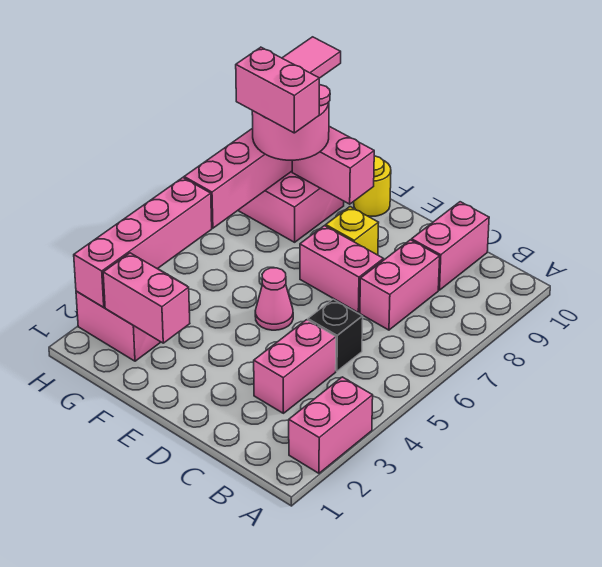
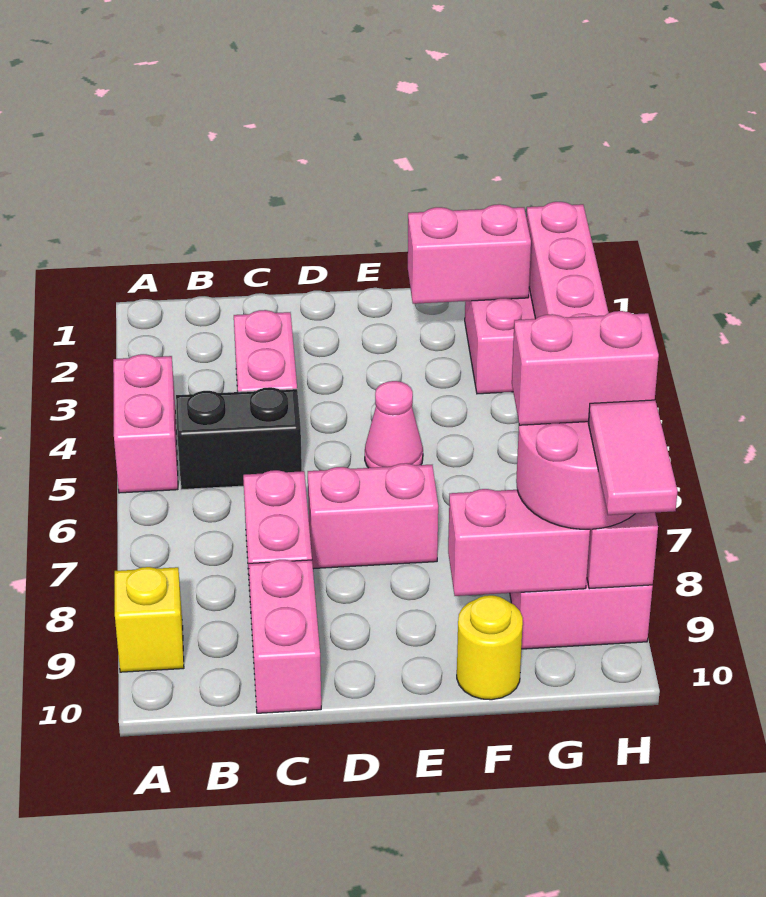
pink 1x2 brick [289,377,373,473] -> pink 1x2 brick moved to [113,354,178,493]
black 1x1 brick [308,299,363,371] -> black 1x2 brick [176,387,302,490]
yellow 1x1 brick [326,207,379,255] -> yellow 1x1 brick moved to [115,567,184,672]

